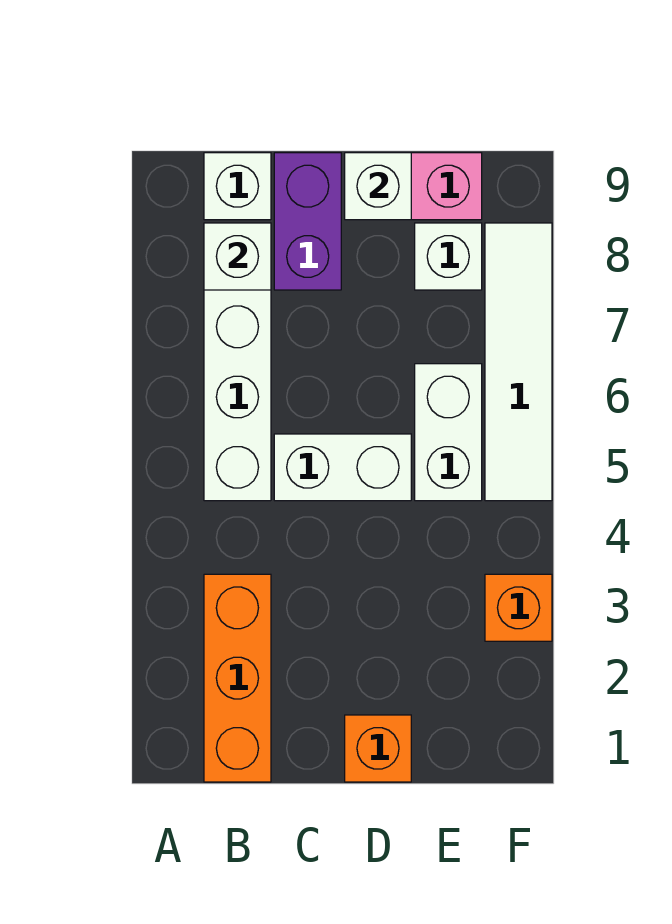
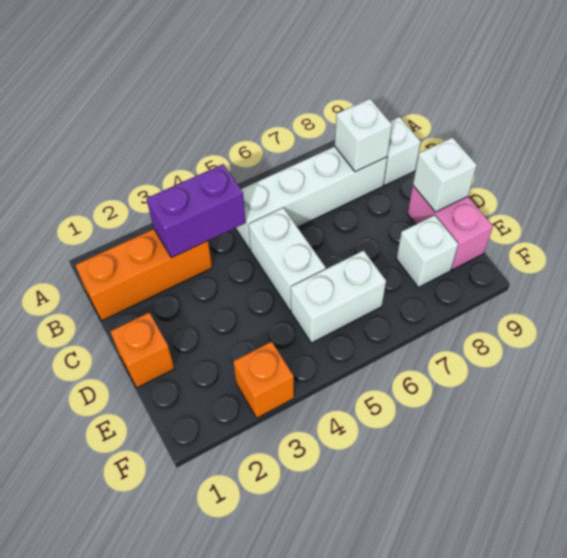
purple 1x2 brick [274,153,341,290] -> purple 1x2 brick moved to [146,164,246,258]
white 1x4 tile [485,223,552,501] -> none

